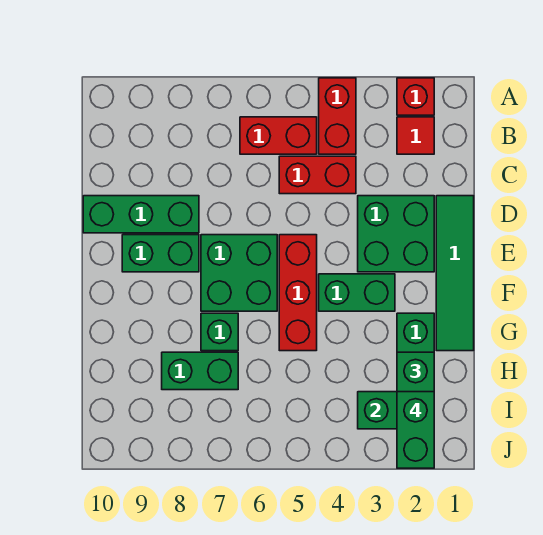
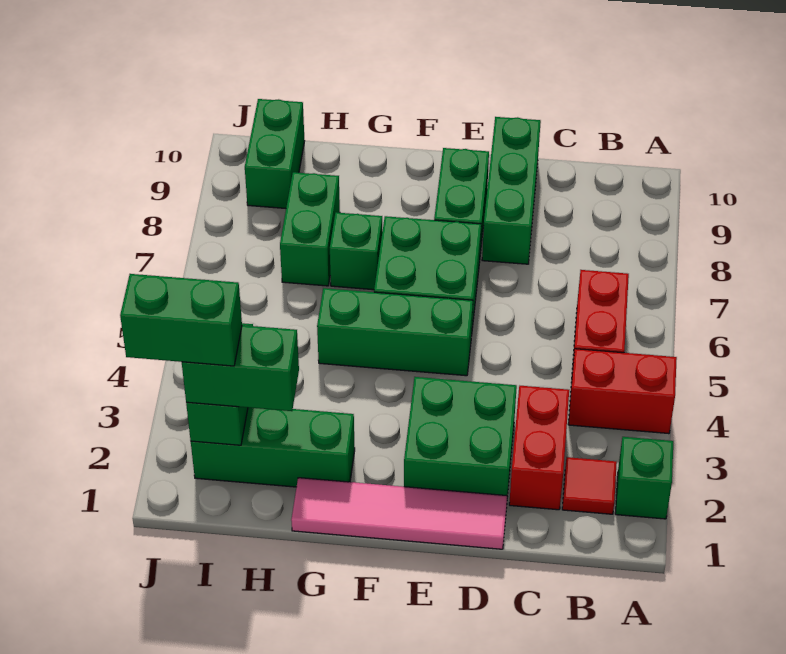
red 1x1 brick [397,78,434,115] -> green 1x1 brick [615,437,673,519]
red 1x2 brick [279,156,356,194] -> red 1x2 brick moved to [509,386,569,510]
green 1x4 tile [436,196,474,351] -> pink 1x4 tile [291,478,507,549]
red 1x3 brick [279,235,317,351] -> green 1x3 brick [317,288,473,376]
green 1x2 brick [319,274,395,311] -> green 1x2 brick moved to [245,99,305,208]

